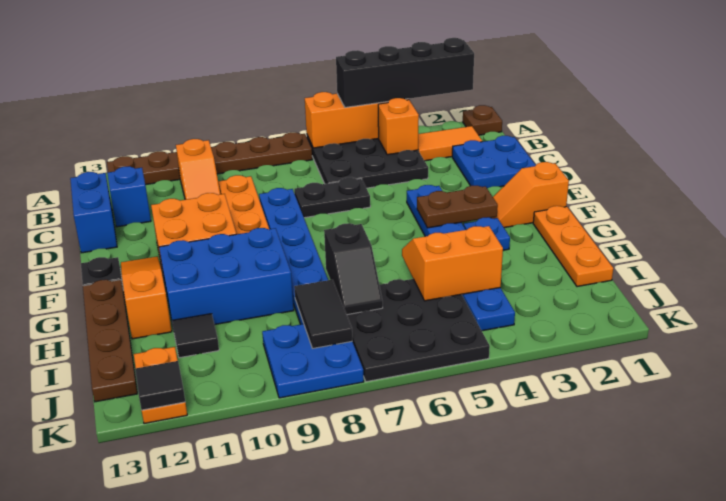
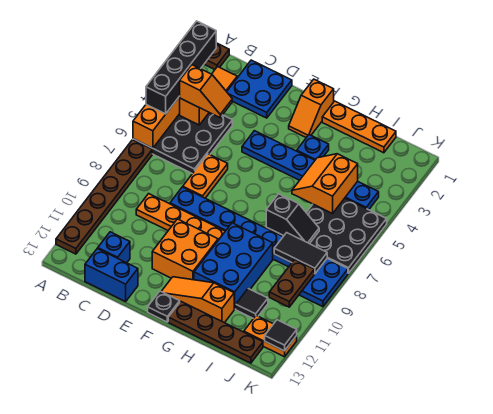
orange 1x2 slope [176,139,220,200] -> orange 1x2 slope moved to [180,65,232,117]
black 1x2 plate [294,177,370,218] -> orange 1x2 plate [183,154,228,198]
brown 1x2 plate [417,186,498,228] -> brown 1x2 plate moved to [269,260,314,307]

